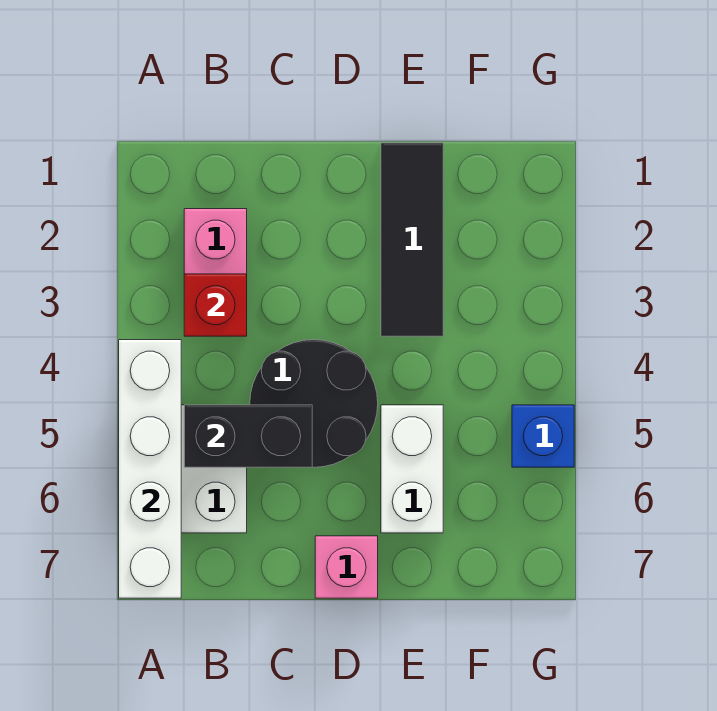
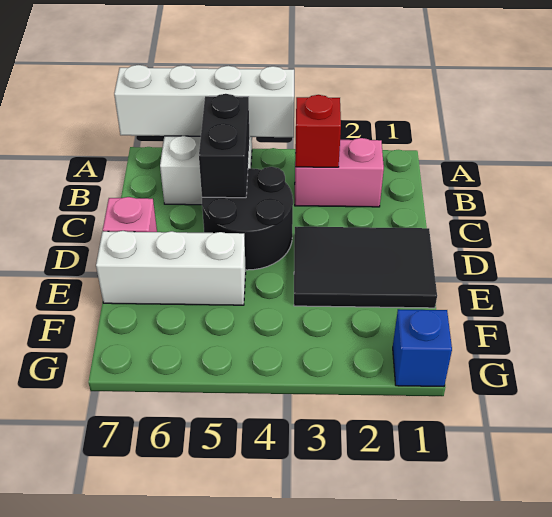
black 1x3 tile [381,143,443,336] -> black 2x3 tile [294,227,437,308]
white 1x2 brick [381,405,443,533] -> white 1x3 brick [96,231,246,305]
blue 1x1 brick [512,405,574,467] -> blue 1x1 brick moved to [393,309,452,386]

